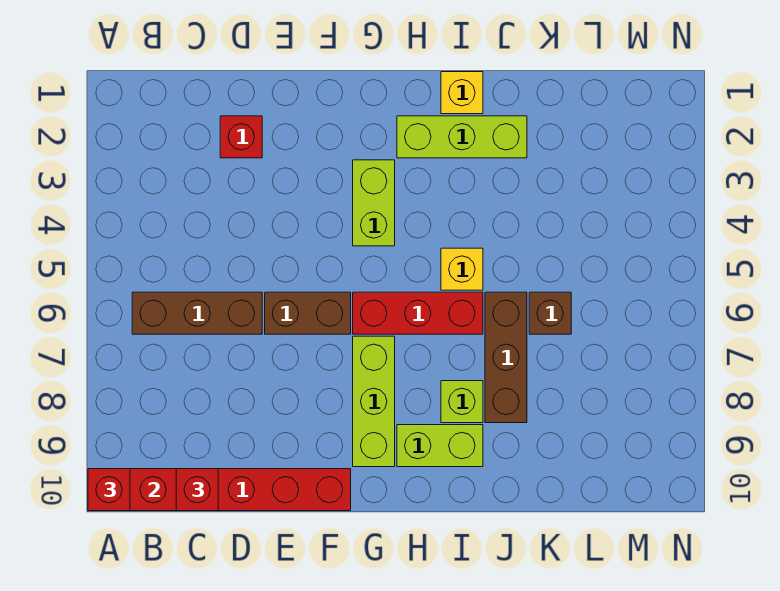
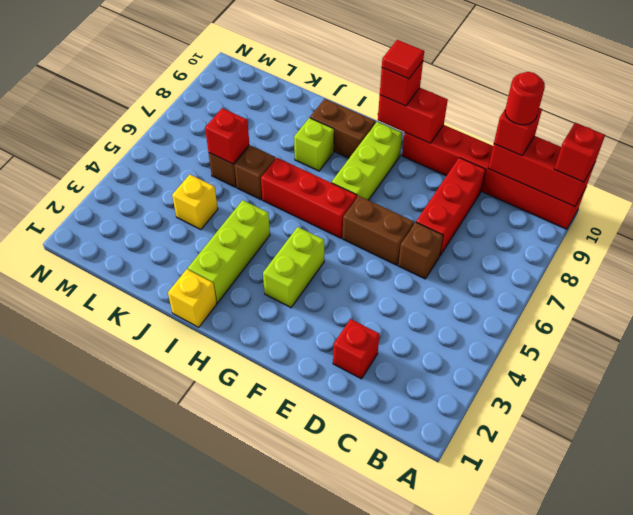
brown 1x3 brick [132,292,262,334] -> brown 1x1 brick [398,222,443,279]
none -> red 1x1 round brick [505,72,545,125]
none -> red 1x3 brick [416,158,486,255]
none -> red 1x2 brick [378,88,448,143]
none -> red 1x1 brick [380,61,423,106]
none -> red 1x1 tile [382,40,424,79]
lime 1x3 brick [397,116,527,158] -> lime 1x3 brick turned to [188,200,270,303]
lime 1x2 brick [397,425,483,467] -> brown 1x2 brick [310,99,376,158]
yellow 1x1 brick [441,248,483,290] -> yellow 1x1 brick moved to [172,175,218,230]
brown 1x3 brick [485,292,527,423] -> brown 1x1 brick [235,146,276,200]
none -> red 1x1 brick [205,108,249,164]

